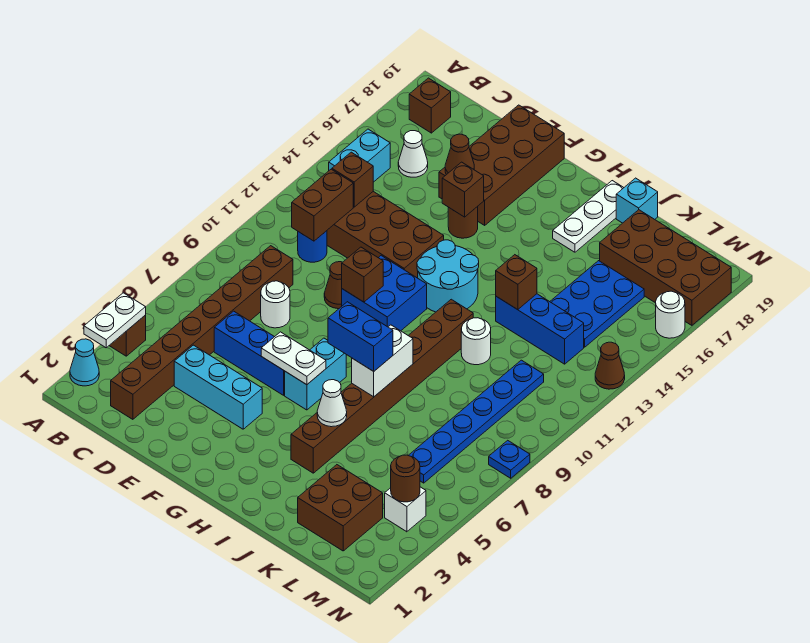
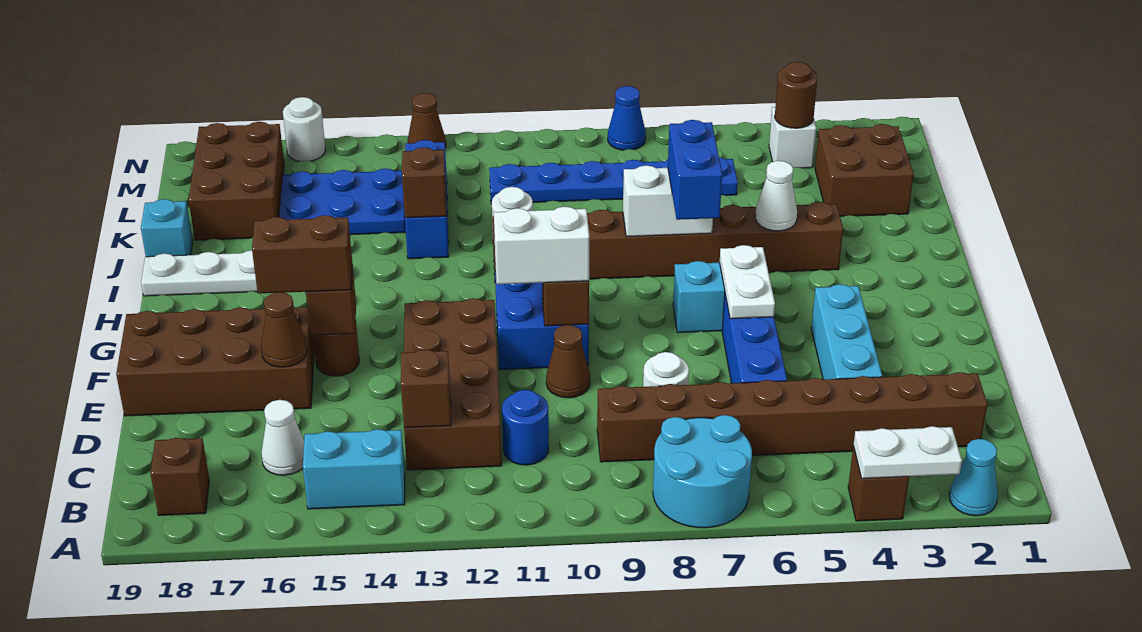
brown 1x2 brick [292,169,353,241] -> brown 1x2 brick moved to [252,215,352,293]
none -> white 1x2 brick [494,207,589,284]
cyan 2x2 round brick [417,240,479,312] -> cyan 2x2 round brick moved to [653,415,752,528]
brown 2x4 brick [600,210,731,325] -> brown 2x3 brick [189,122,284,240]
blue 1x1 plate [489,440,530,478] -> blue 1x1 cone [608,86,646,150]

